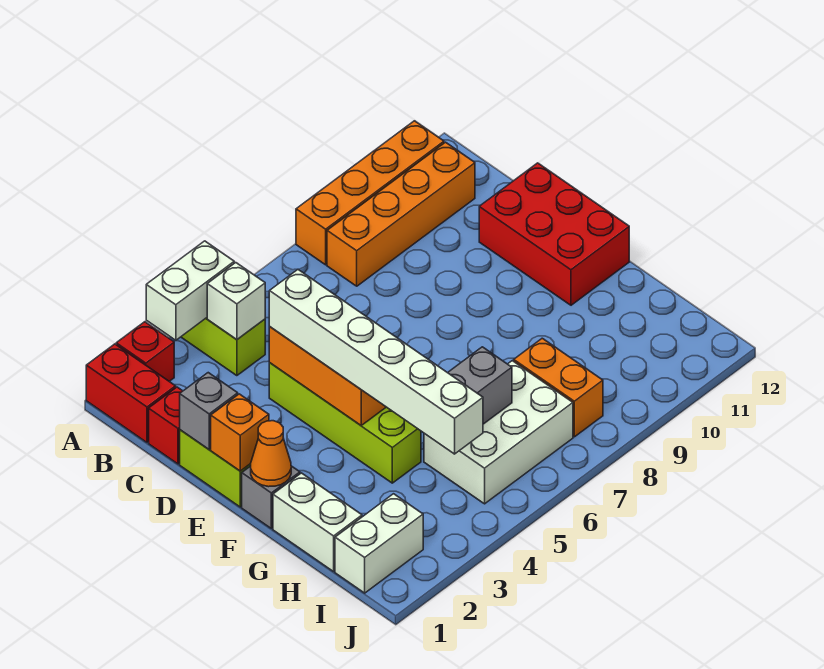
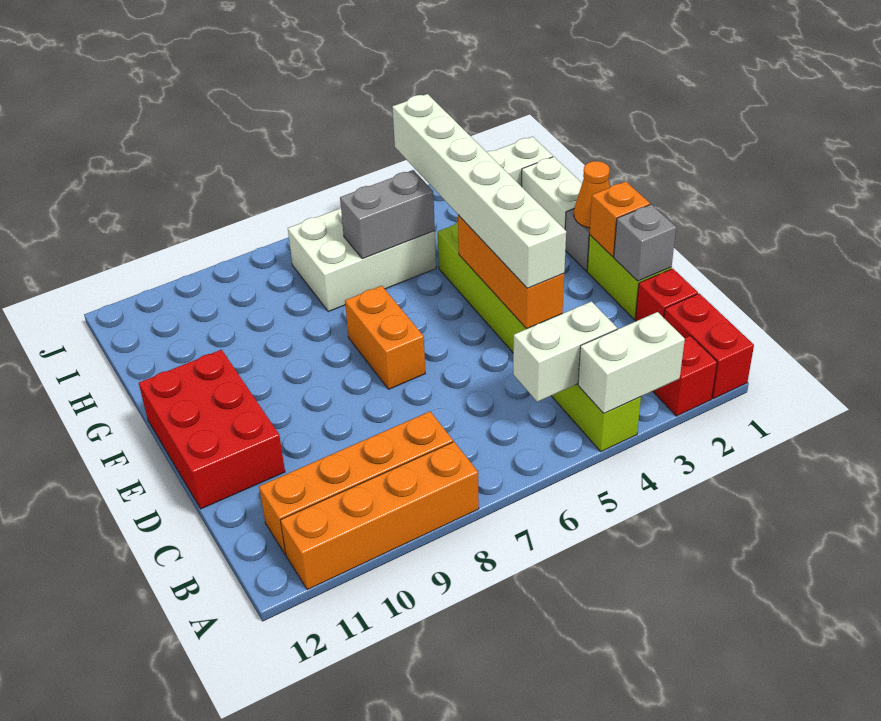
white 1x1 brick [207,263,265,339] -> white 1x2 brick [513,301,617,402]
orange 1x2 brick [514,338,603,437] -> orange 1x2 brick moved to [345,286,425,389]

